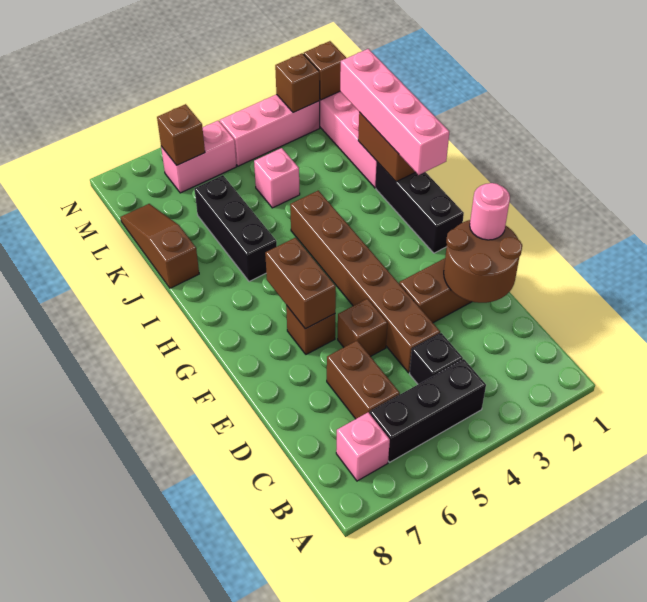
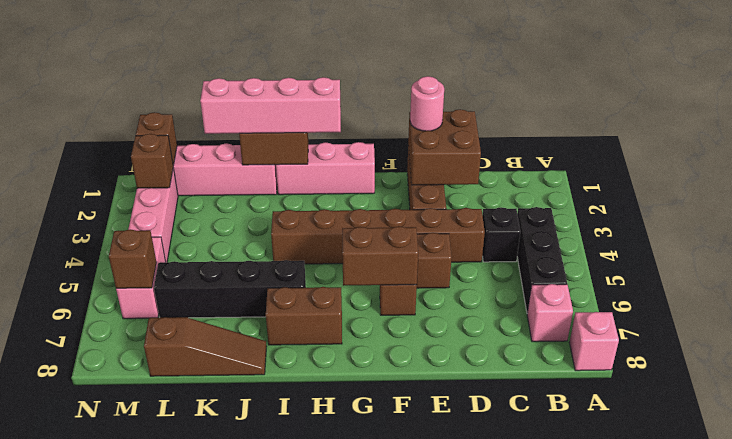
brown 1x2 brick [327,341,400,419] -> brown 1x2 brick moved to [266,287,342,345]
brown 2x2 round brick [444,220,522,303] -> brown 2x2 brick [408,109,481,185]
black 1x3 brick [376,162,464,253] -> pink 1x3 brick [276,142,375,195]
black 1x3 brick [195,175,277,282] -> black 1x4 brick [154,260,306,318]
brown 1x3 slope [121,204,199,288] -> brown 1x3 slope turned to [144,317,267,376]
pink 1x1 brick [254,148,300,208] -> pink 1x1 brick moved to [569,312,619,371]

